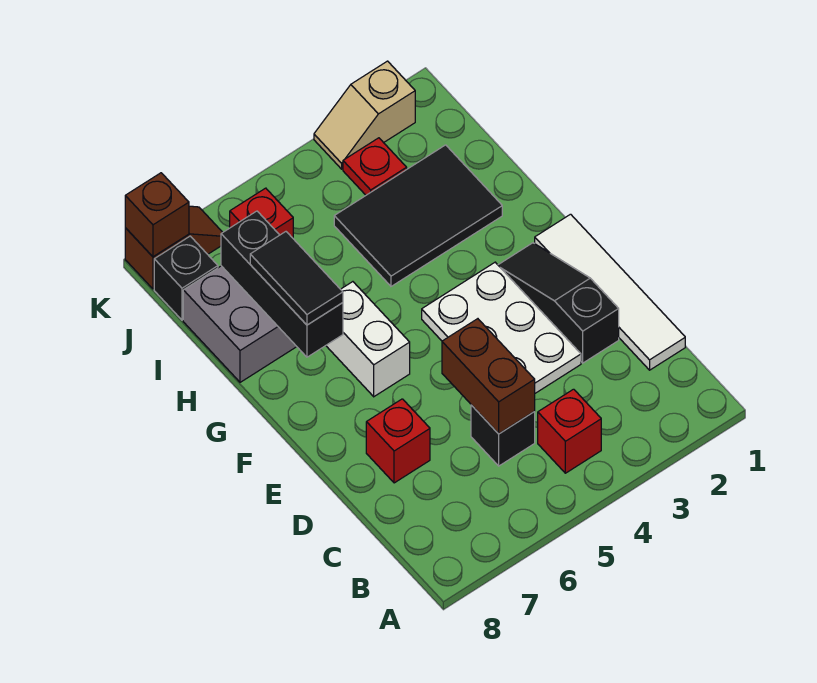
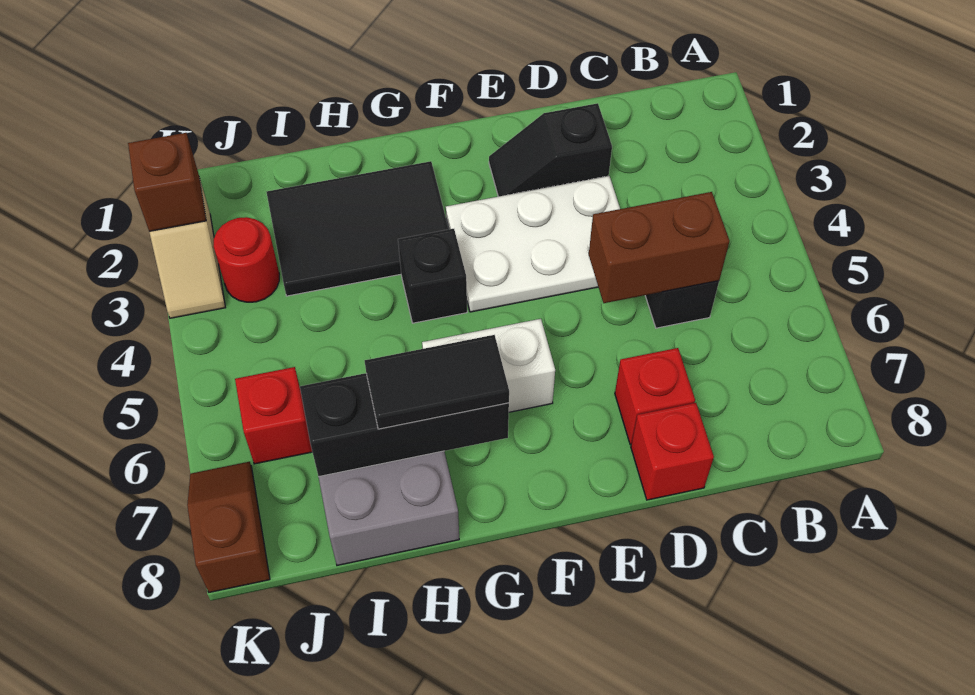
red 1x1 brick [538,389,601,473] -> red 1x1 brick moved to [631,403,714,500]
white 1x4 tile [535,214,685,370] -> none
black 1x3 slope [498,243,619,363] -> black 1x2 slope [489,103,612,197]
black 2x3 tile [334,145,502,286] -> black 2x3 tile turned to [267,161,449,296]
red 1x1 plate [343,138,407,195] -> red 1x1 round brick [214,217,279,302]
black 1x1 brick [154,236,218,320] -> black 1x1 brick moved to [398,229,467,323]
brown 1x1 brick [125,173,189,257] -> brown 1x1 brick moved to [128,133,206,231]

